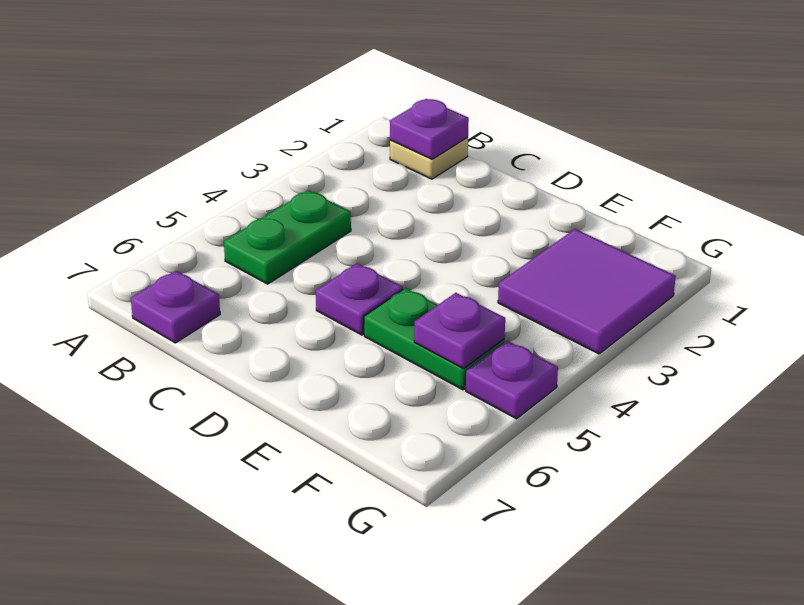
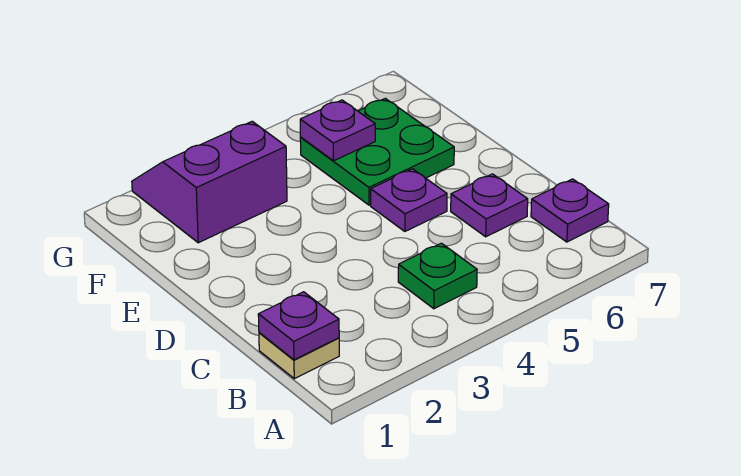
green 1x2 plate [224,190,351,284] -> green 1x1 plate [398,243,477,309]
green 1x2 plate [364,288,505,390] -> green 2x2 plate [300,98,454,205]
purple 2x2 tile [498,229,676,354] -> purple 2x2 slope [132,121,287,243]
purple 1x1 plate [466,341,558,419] -> purple 1x1 plate moved to [451,174,528,237]

